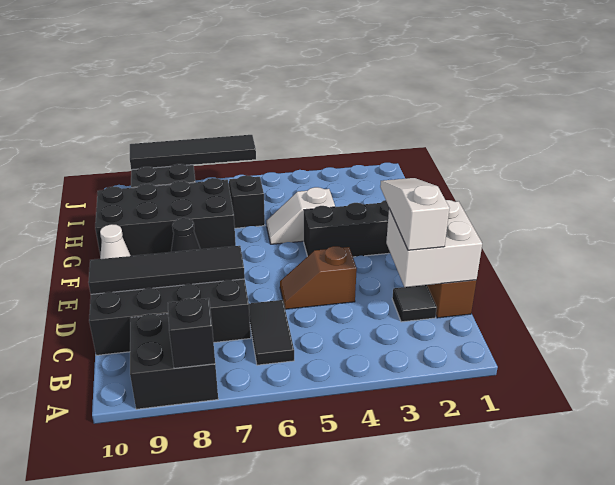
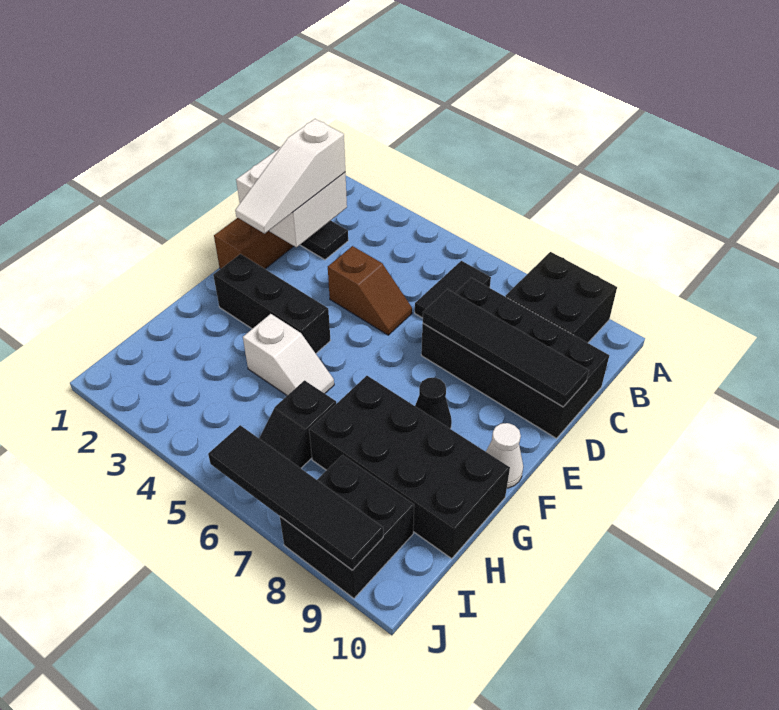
black 1x1 brick [168,298,215,368] -> none

